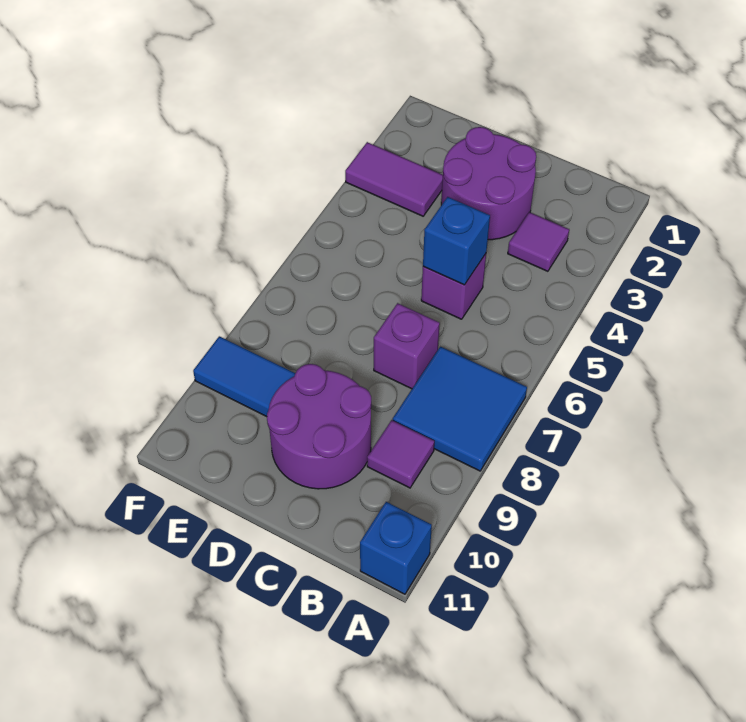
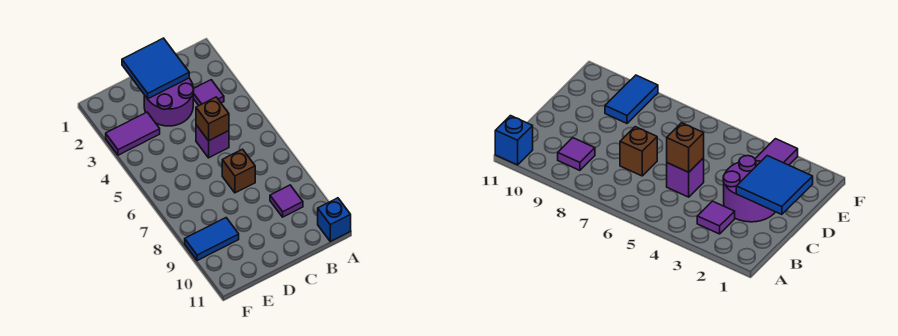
blue 2x2 tile [393,347,527,471] -> blue 2x2 tile moved to [122,38,189,99]
blue 1x1 brick [423,197,490,285] -> brown 1x1 brick [196,97,229,141]
purple 1x1 brick [374,303,440,389] -> brown 1x1 brick [222,149,255,193]
purple 2x2 round brick [267,364,371,489] -> none

